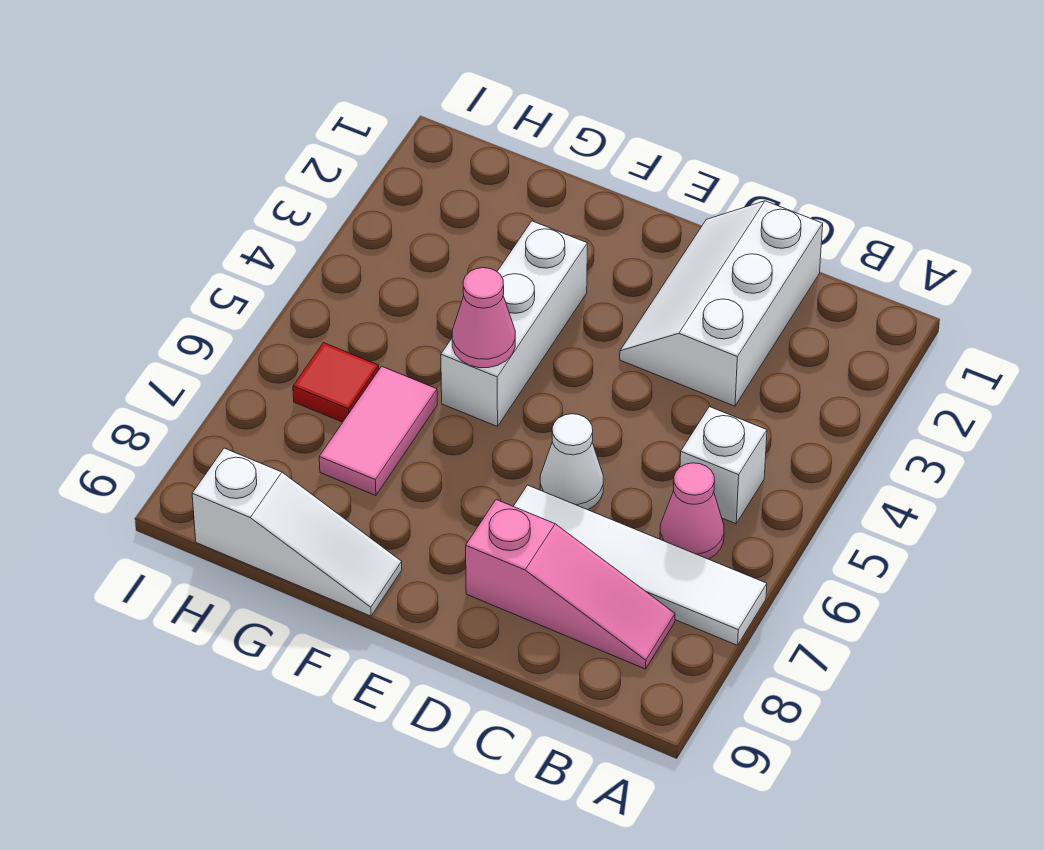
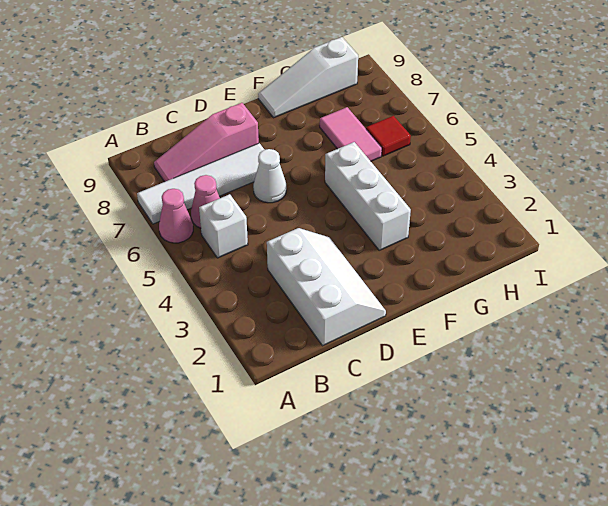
pink 1x1 cone [452,268,515,368] -> pink 1x1 cone moved to [159,189,193,243]

